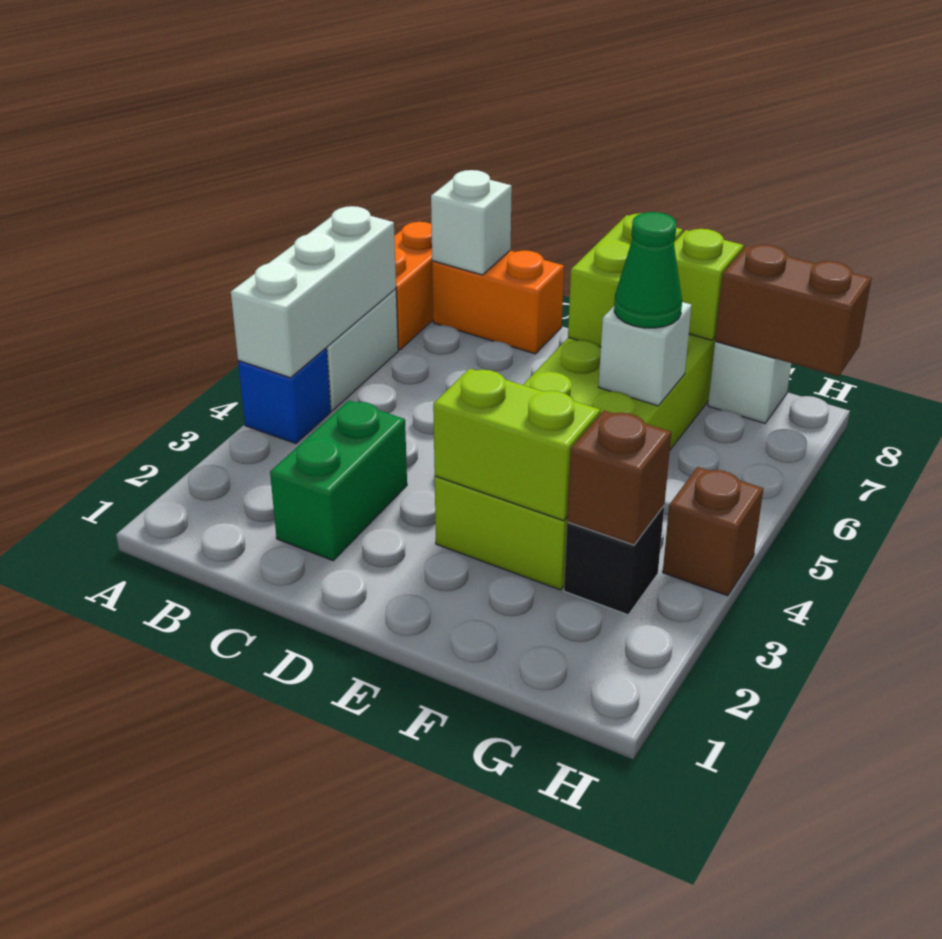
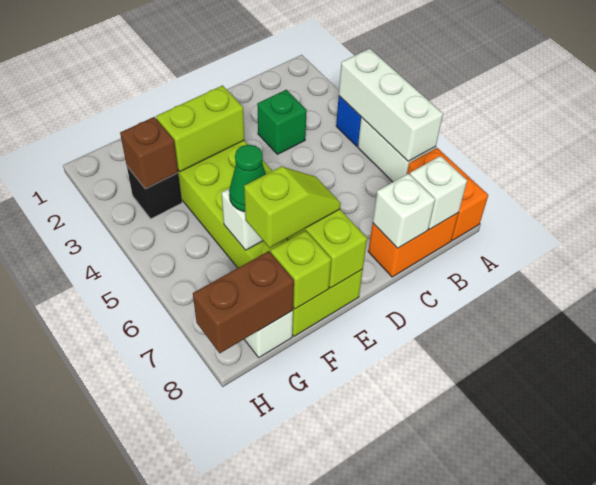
green 1x2 brick [270,400,407,560] -> green 1x1 brick [257,90,307,154]
none -> white 1x1 brick [373,174,435,248]
none -> lime 1x2 slope [244,167,341,248]
brown 1x1 brick [663,467,763,596] -> none

